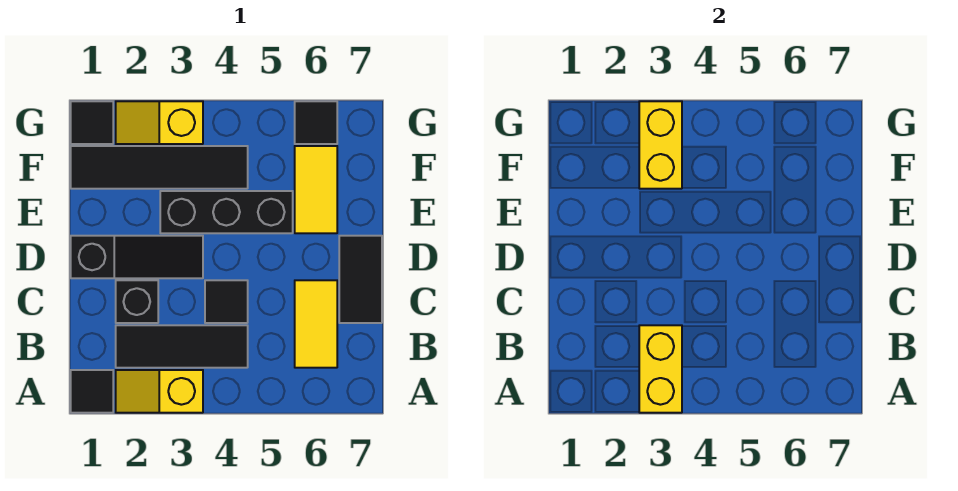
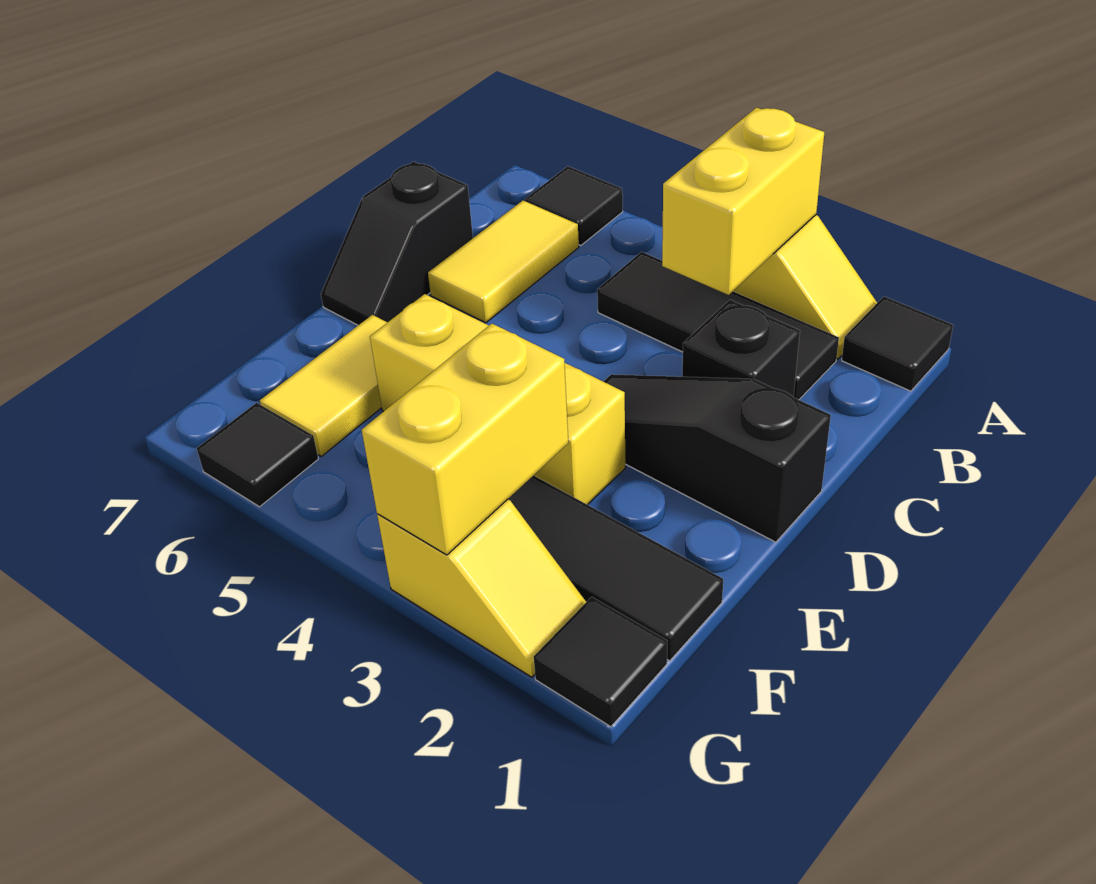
black 1x1 tile [205,280,248,323] -> black 1x1 tile moved to [525,166,623,246]
black 1x2 tile [339,236,382,323] -> black 1x2 slope [321,161,473,325]
black 1x3 brick [160,191,293,233] -> yellow 1x3 brick [370,294,626,505]

